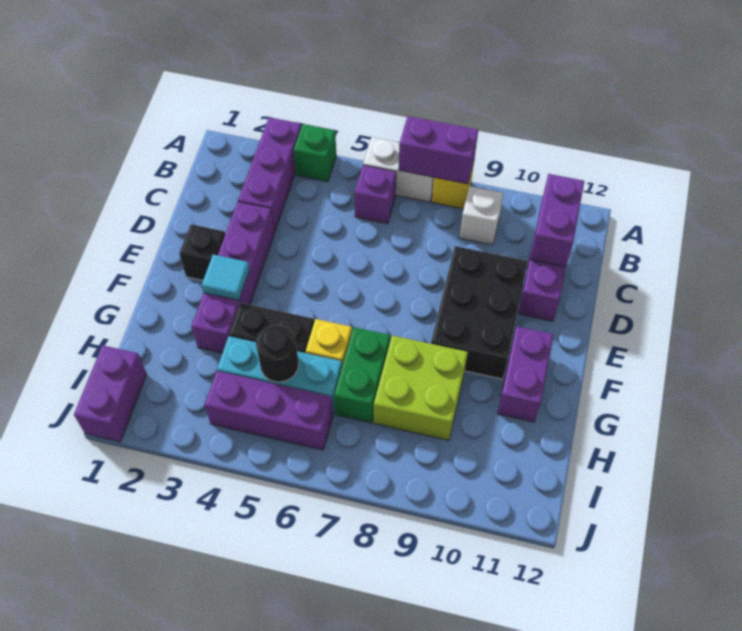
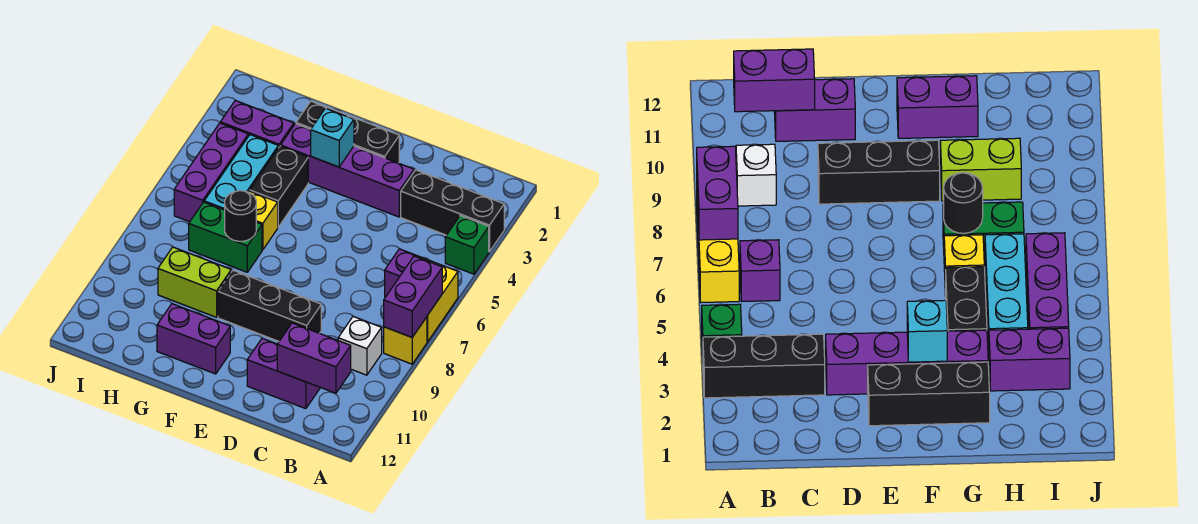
purple 1x3 brick [238,117,301,231] -> black 1x3 brick [401,170,504,252]
white 1x2 brick [363,137,434,202] -> yellow 1x2 brick [427,260,458,342]
black 2x3 brick [431,246,528,379] -> black 1x3 brick [218,270,321,341]
black 1x1 brick [179,224,225,280] -> black 1x3 brick [296,101,399,163]
cyan 1x1 tile [202,255,250,300] -> cyan 1x1 brick [311,108,354,167]
lime 2x2 brick [374,335,468,440] -> lime 1x2 brick [158,247,231,317]
black 1x1 round brick [256,325,299,382] -> black 1x1 round brick moved to [225,191,256,241]
purple 1x2 brick [74,345,147,442] -> purple 1x2 brick moved to [220,100,294,148]

